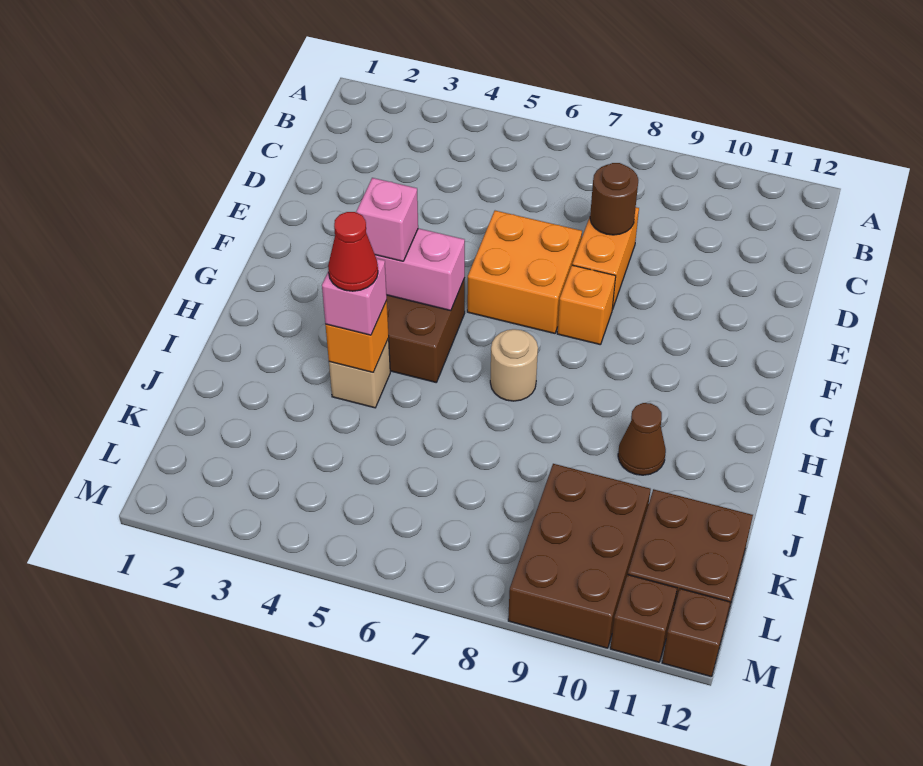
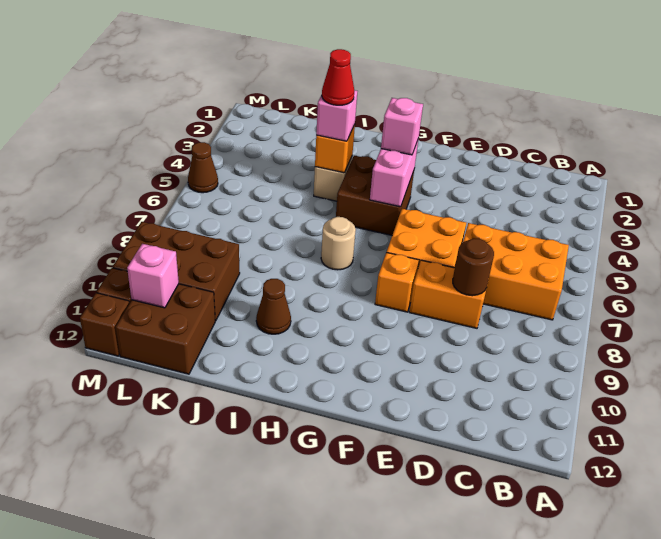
none -> orange 2x3 brick [463,223,569,320]
none -> pink 1x1 brick [127,244,179,308]
none -> brown 1x1 cone [188,142,218,193]

